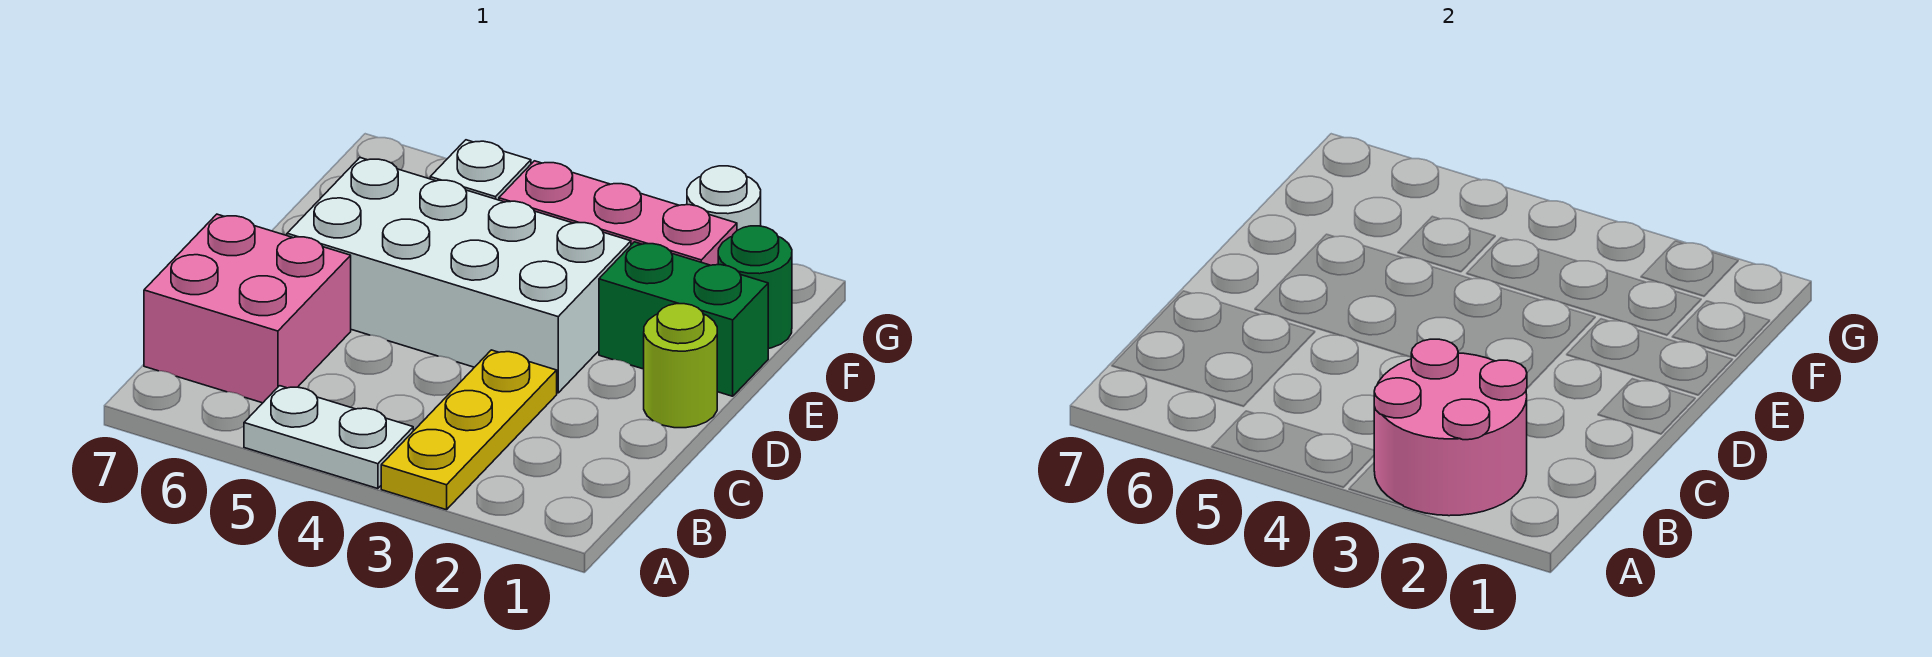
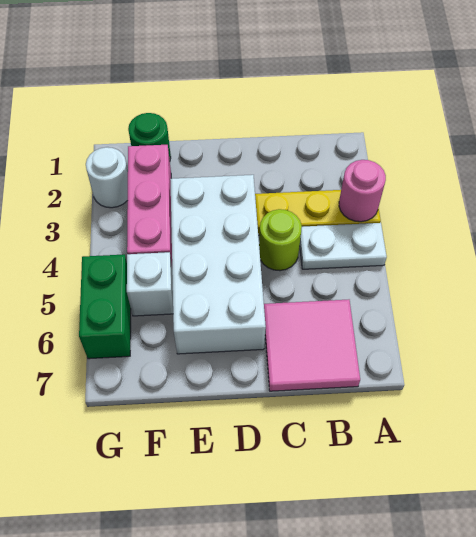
pink 2x2 round brick [1374,339,1527,516] -> pink 1x1 round brick [339,160,386,222]
white 1x2 plate [244,386,413,489] -> white 1x2 plate turned to [300,223,387,269]
pink 2x2 brick [144,214,351,403] -> pink 2x2 tile [264,300,360,391]
lime 1x1 round brick [644,304,717,428] -> lime 1x1 round brick moved to [259,209,302,271]
green 1x2 brick [599,242,768,396] -> green 1x2 brick moved to [79,254,131,359]

